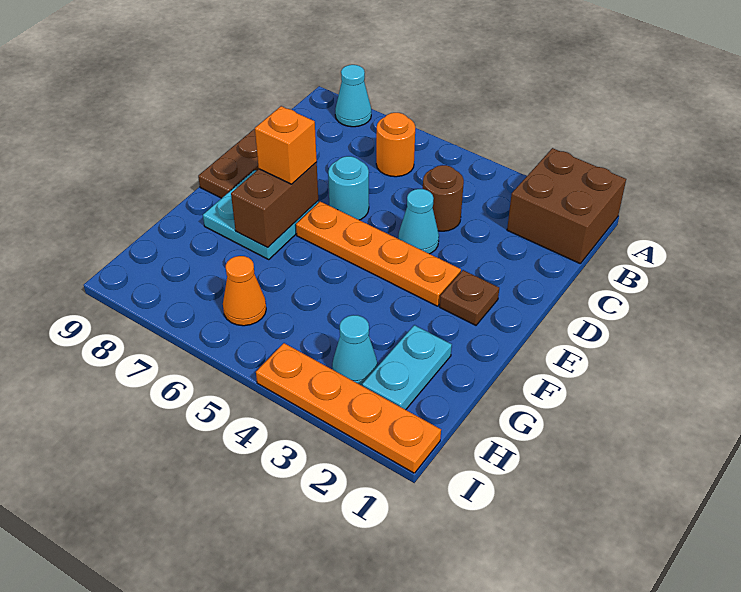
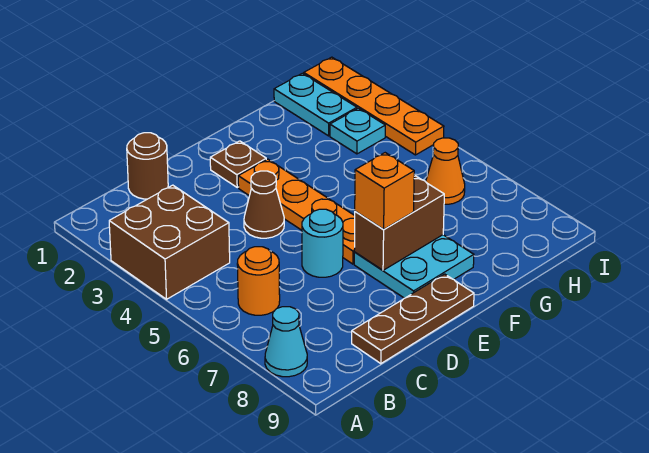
brown 2x2 brick [507,148,626,263] -> brown 2x2 brick moved to [109,185,230,299]
brown 1x1 round brick [423,165,464,231] -> brown 1x1 round brick moved to [127,133,168,199]
cyan 1x1 cone [398,189,439,254] -> brown 1x1 cone [244,171,284,238]
cyan 1x2 plate [362,325,452,410] -> cyan 1x2 plate turned to [274,73,357,136]
cyan 1x1 cone [332,315,377,386] -> cyan 1x1 plate [330,108,385,154]

